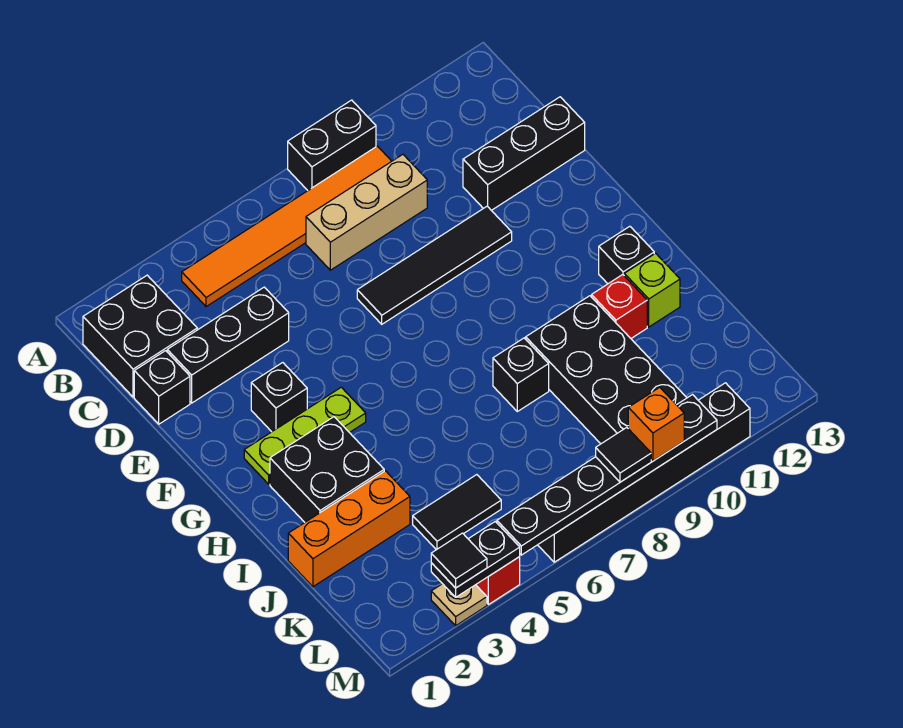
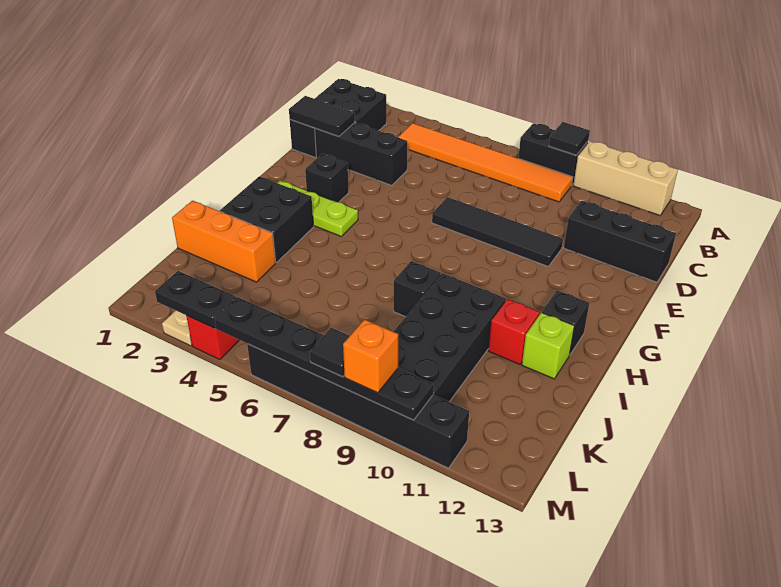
tan 1x3 brick [306,154,427,270] -> tan 1x3 brick moved to [573,141,678,215]
black 1x2 tile [413,475,501,550] -> black 1x2 tile moved to [289,96,355,136]
black 1x1 tile [431,533,487,588] -> black 1x1 tile moved to [549,122,590,155]

